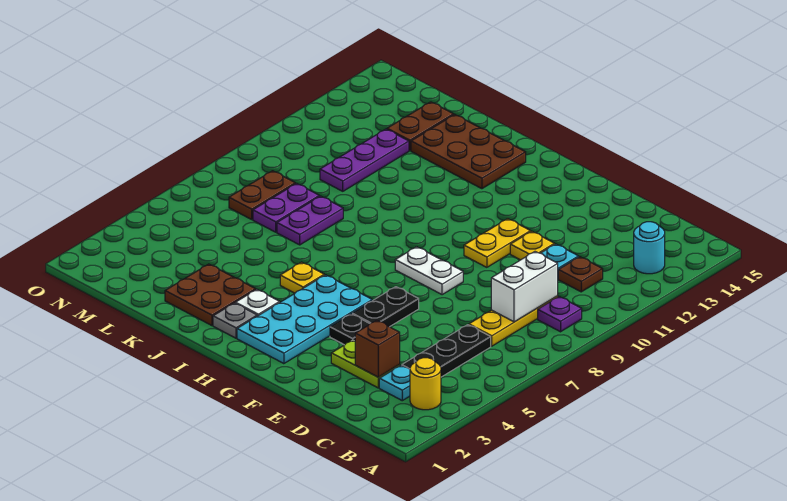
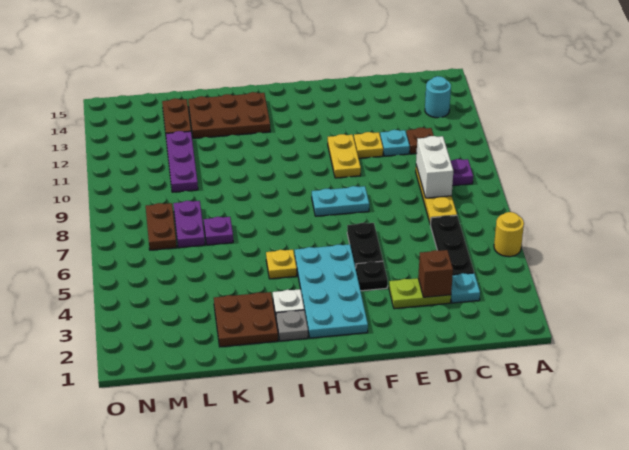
yellow 1x1 round brick [410,358,441,410] -> yellow 1x1 round brick moved to [494,212,524,257]
white 1x2 plate [395,247,463,295] -> cyan 1x2 plate [312,186,369,216]
purple 1x2 plate [277,196,343,245] -> purple 1x1 plate [204,217,233,245]

